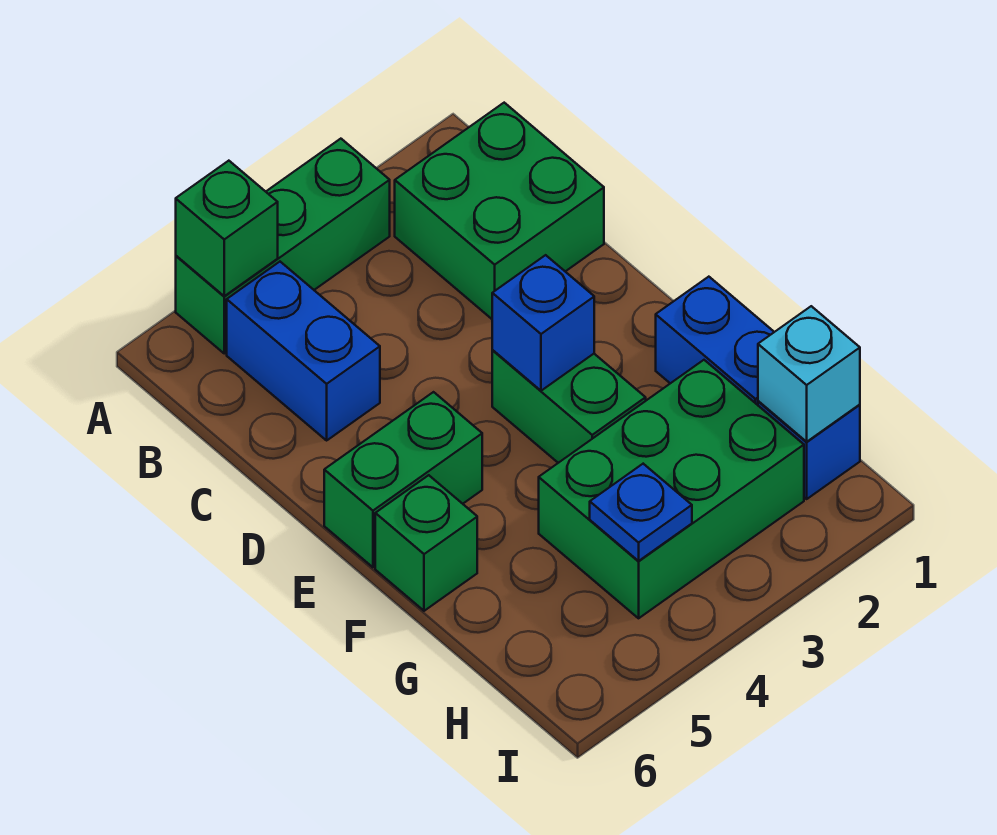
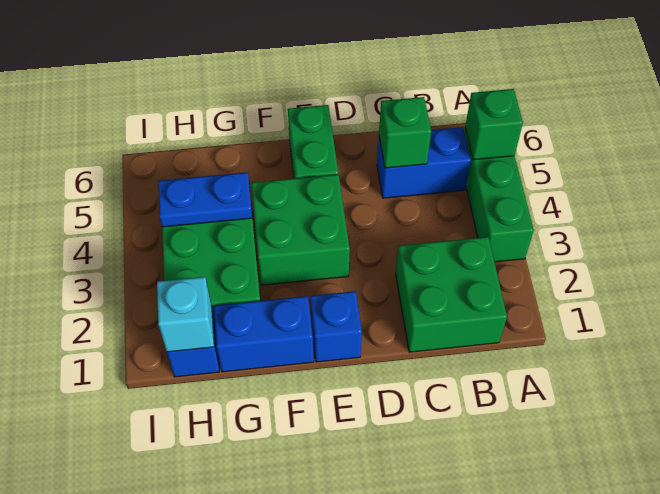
green 1x2 brick [492,350,646,463] -> green 2x2 brick [251,174,350,285]
blue 1x1 brick [492,255,594,391] -> blue 1x1 brick moved to [310,291,362,362]
green 1x1 brick [375,475,477,611] -> green 1x1 brick moved to [379,97,431,168]
blue 1x1 plate [590,464,692,561] -> blue 1x2 plate [158,172,252,227]

